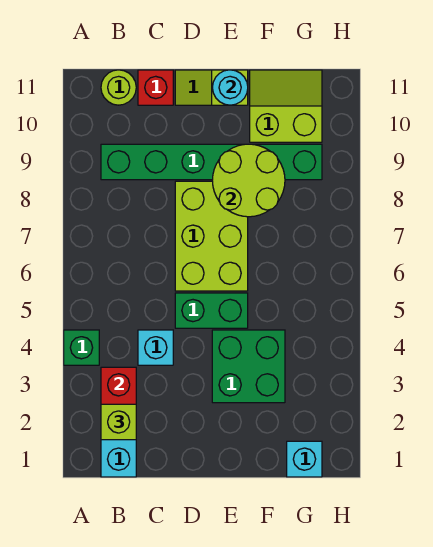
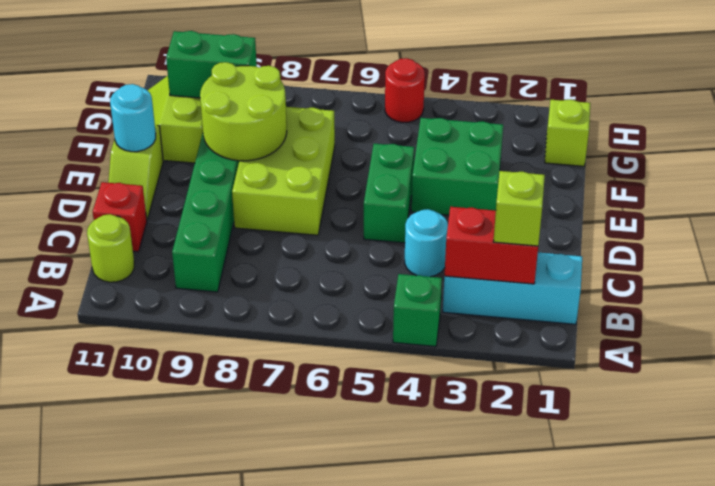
cyan 1x1 brick [138,330,173,365] -> cyan 1x1 round brick [405,209,448,277]
lime 2x3 brick [175,181,248,291] -> lime 2x3 brick turned to [232,107,335,235]
cyan 1x1 brick [287,441,322,477] -> lime 1x1 brick [545,100,590,166]
none -> green 1x2 brick [166,31,257,98]
none -> red 1x1 round brick [385,58,425,123]

